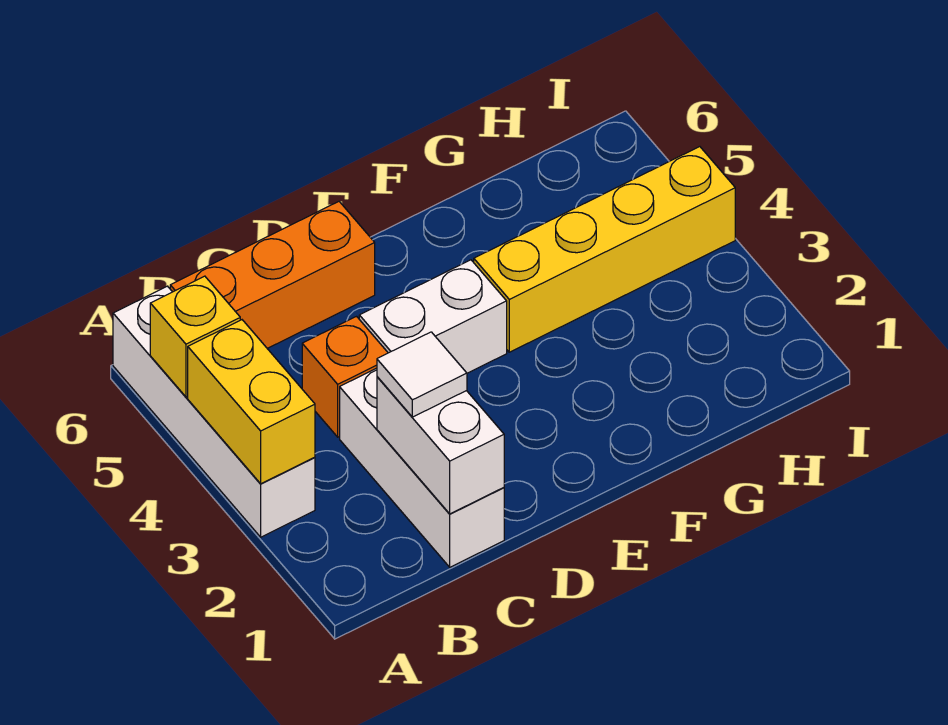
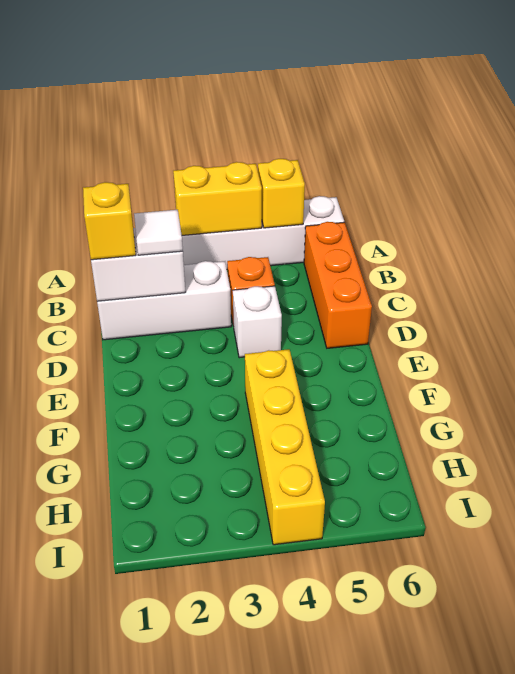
none -> yellow 1x1 brick [83,182,136,260]
white 1x2 brick [359,260,507,373] -> white 1x1 brick [233,286,282,358]

